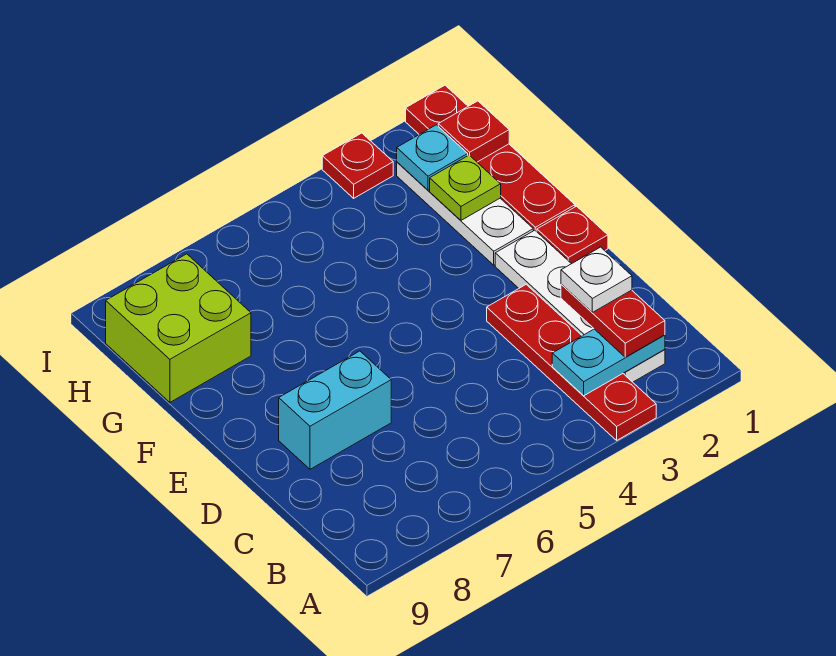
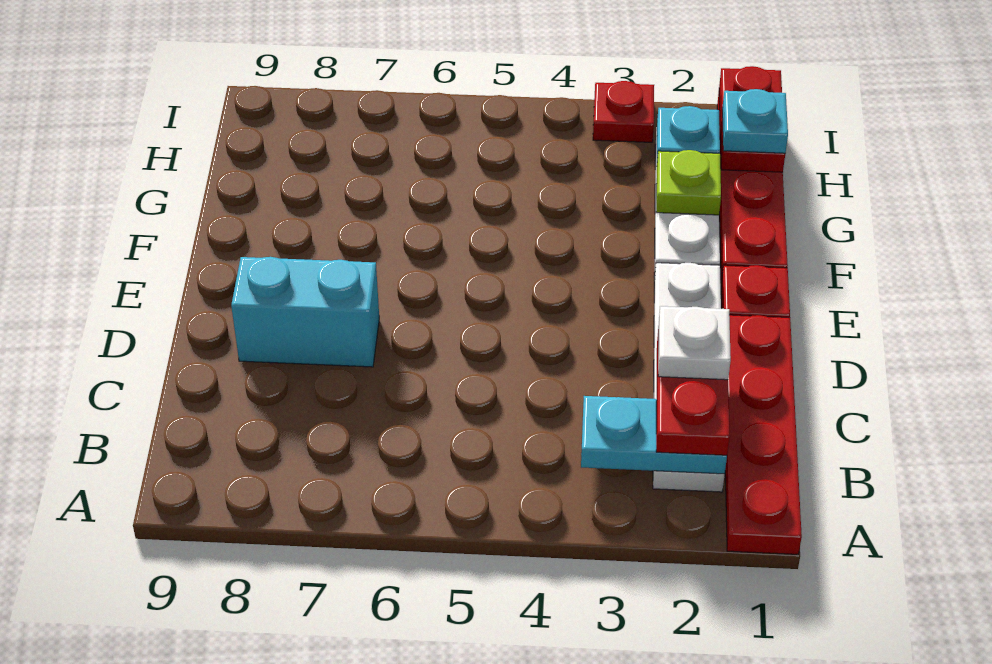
red 1x4 plate [487,284,656,440] -> red 1x4 plate moved to [725,315,802,554]
lime 2x2 brick [106,254,251,402] -> none
red 1x1 plate [438,101,509,162] -> red 1x2 plate [719,66,785,172]
none -> cyan 1x1 plate [722,89,788,153]

